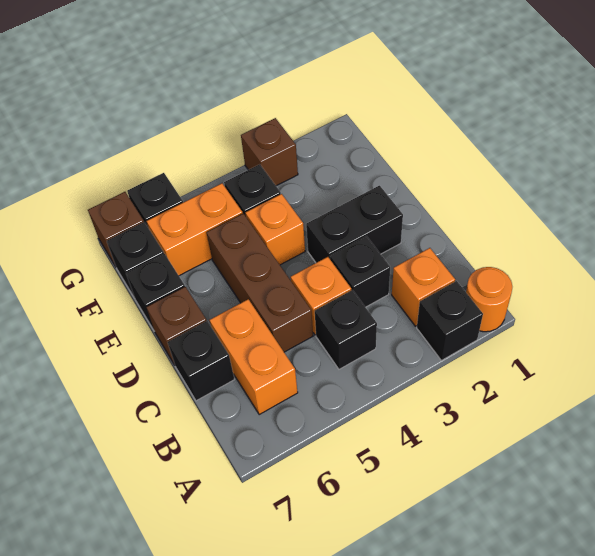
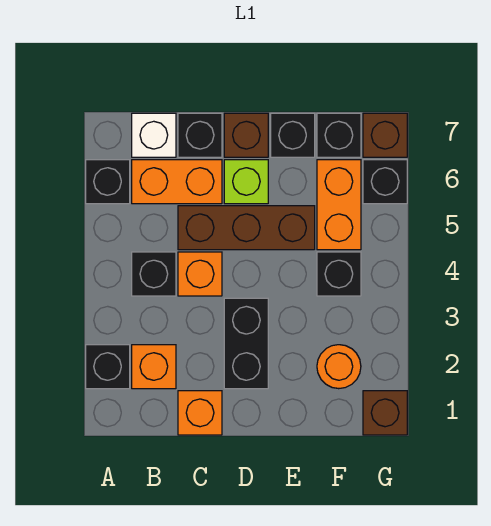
orange 1x1 round brick [466,267,512,332] -> orange 1x1 round brick moved to [317,345,361,389]
none -> white 1x1 brick [132,113,176,157]
black 1x1 brick [330,236,390,307] -> black 1x1 brick moved to [86,160,130,204]
none -> lime 1x1 brick [224,160,268,204]
orange 1x1 brick [245,194,305,265] -> orange 1x1 brick moved to [178,391,222,435]
brown 1x1 brick [241,118,298,186] -> brown 1x1 brick moved to [363,391,407,435]

